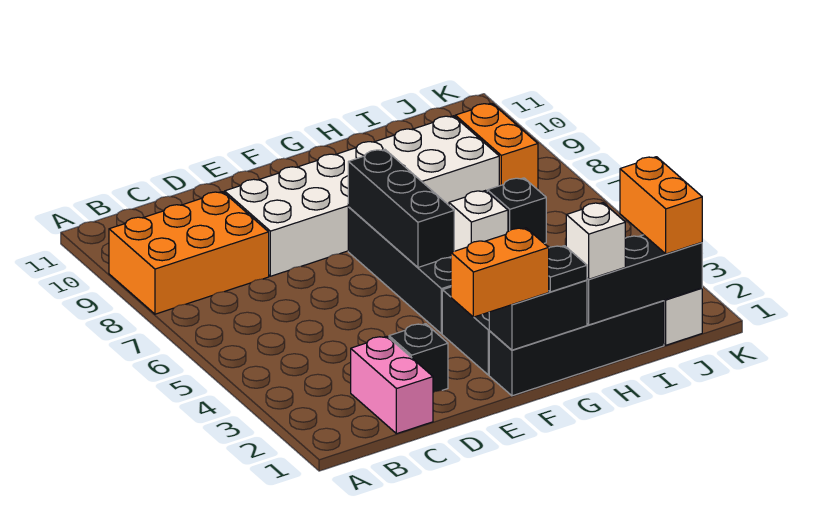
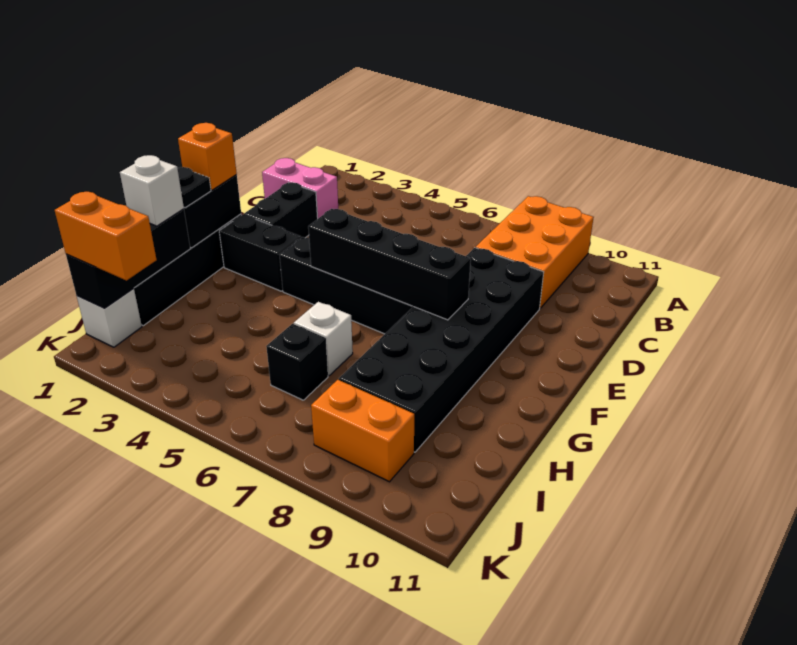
black 1x1 brick [389,324,448,392] -> black 1x2 brick [244,182,318,238]
white 2x6 brick [225,116,499,276] -> black 2x6 brick [339,248,544,452]
orange 1x2 brick [451,228,549,317] -> orange 1x1 brick [178,123,237,190]
black 1x3 brick [348,150,454,267] -> black 1x4 brick [308,209,471,320]

